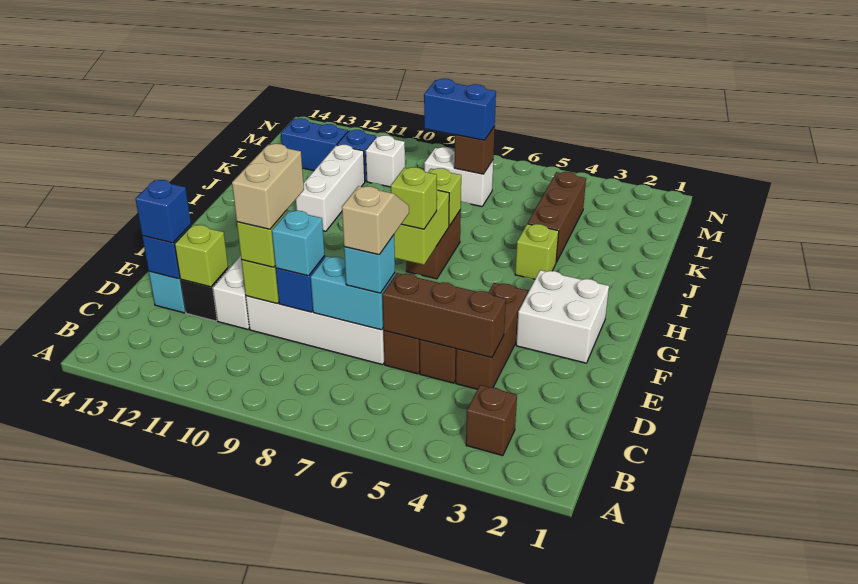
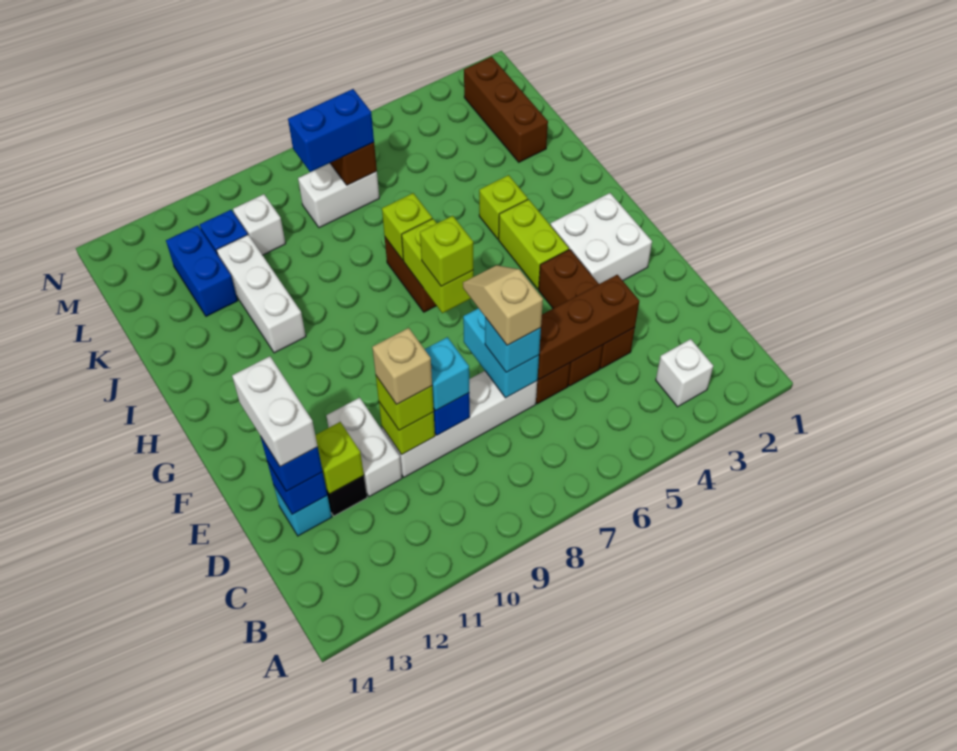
brown 1x1 brick [466,385,517,456] -> white 1x1 brick [656,339,713,407]
cyan 1x2 brick [311,256,395,330] -> cyan 1x2 brick turned to [463,308,539,398]
tan 1x2 brick [232,144,304,229] -> tan 1x1 brick [372,328,432,404]
none -> white 1x2 brick [232,356,318,467]
none -> lime 1x2 brick [499,199,569,289]
brown 1x3 brick [528,172,586,262] -> brown 1x3 brick moved to [464,57,548,162]
blue 1x2 brick [281,118,348,171] -> blue 1x2 brick turned to [166,225,238,316]

